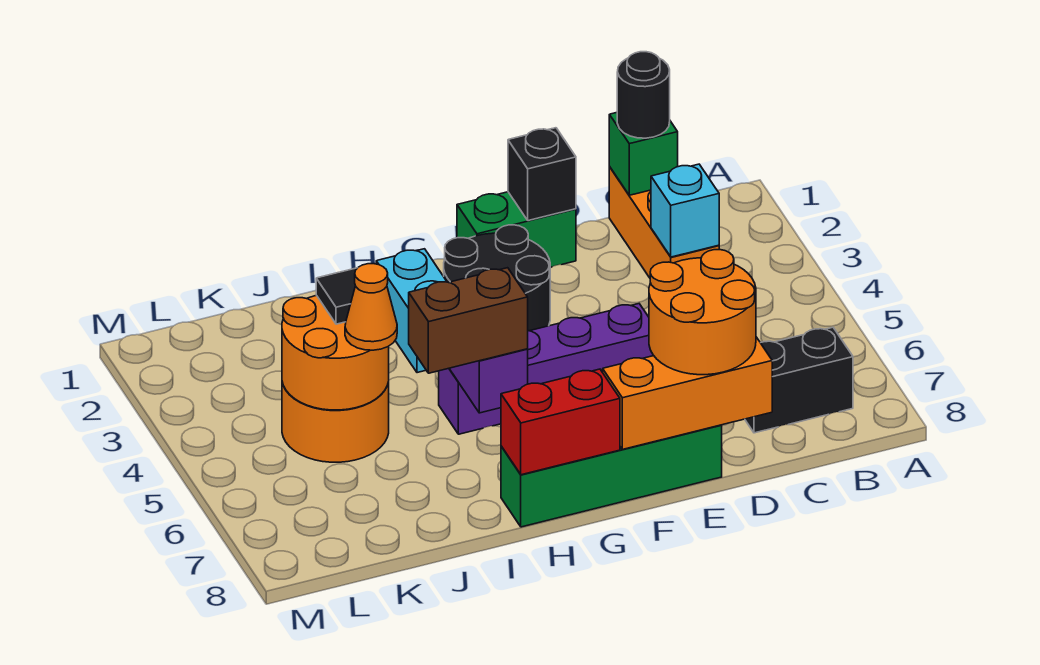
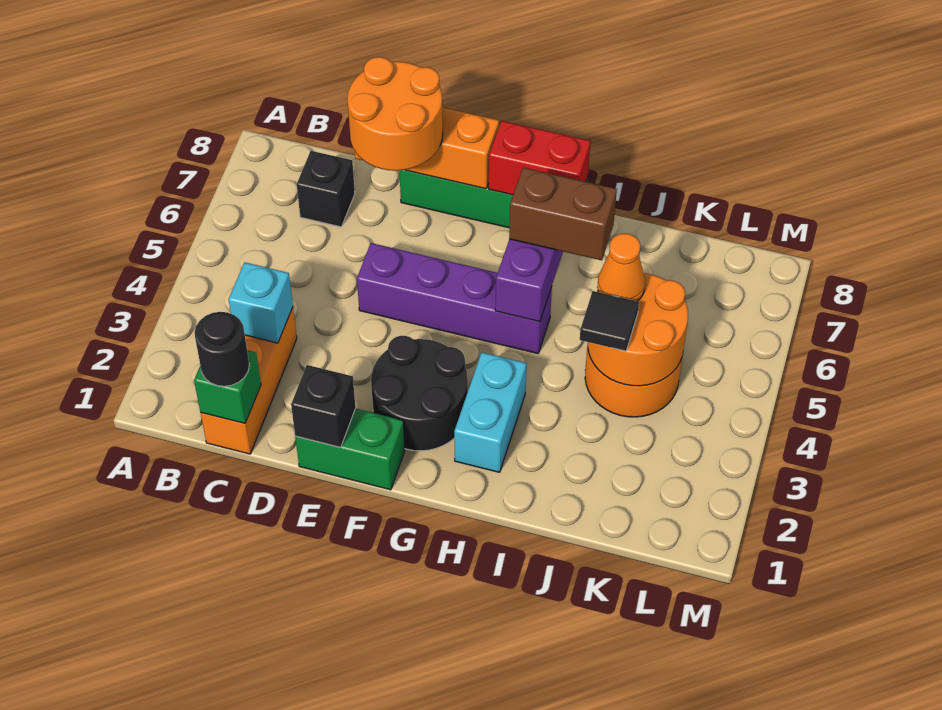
black 1x2 brick [745,327,853,433] -> black 1x1 brick [297,151,355,227]

